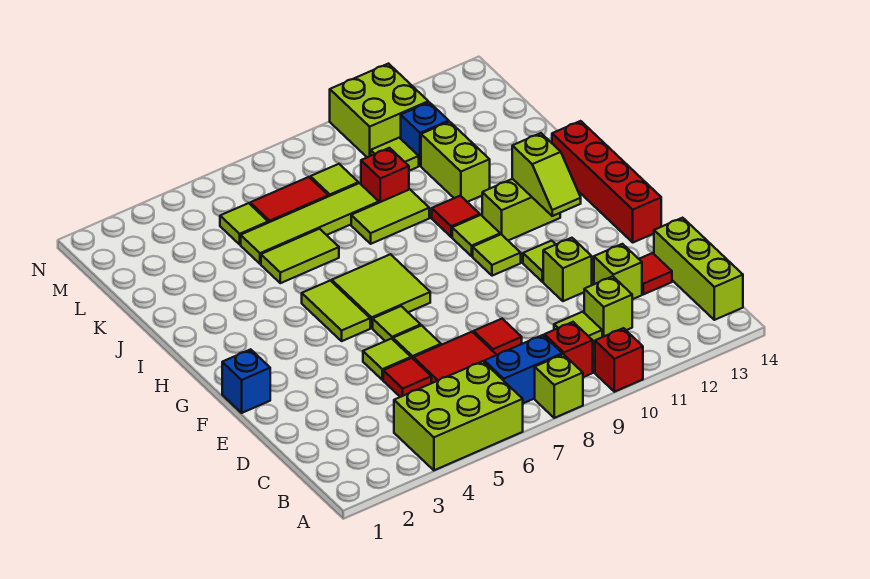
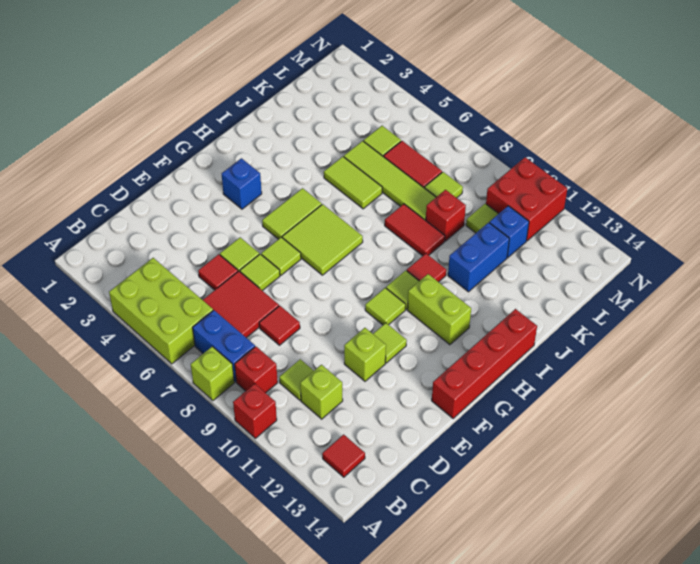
lime 1x3 brick [654,218,743,320] -> none
lime 1x1 brick [594,244,642,299] -> none
red 1x1 tile [639,253,672,294] -> red 1x1 tile moved to [322,434,365,477]
blue 1x1 brick [222,349,270,413] -> blue 1x1 brick moved to [222,158,262,209]
lime 1x2 slope [512,133,581,216] -> none
lime 1x2 tile [351,189,429,244] -> red 1x2 tile [385,204,445,256]
lime 1x2 brick [421,122,490,202] -> blue 1x2 brick [448,223,509,292]
lime 2x2 brick [330,64,428,157] -> red 2x2 brick [486,157,567,241]

